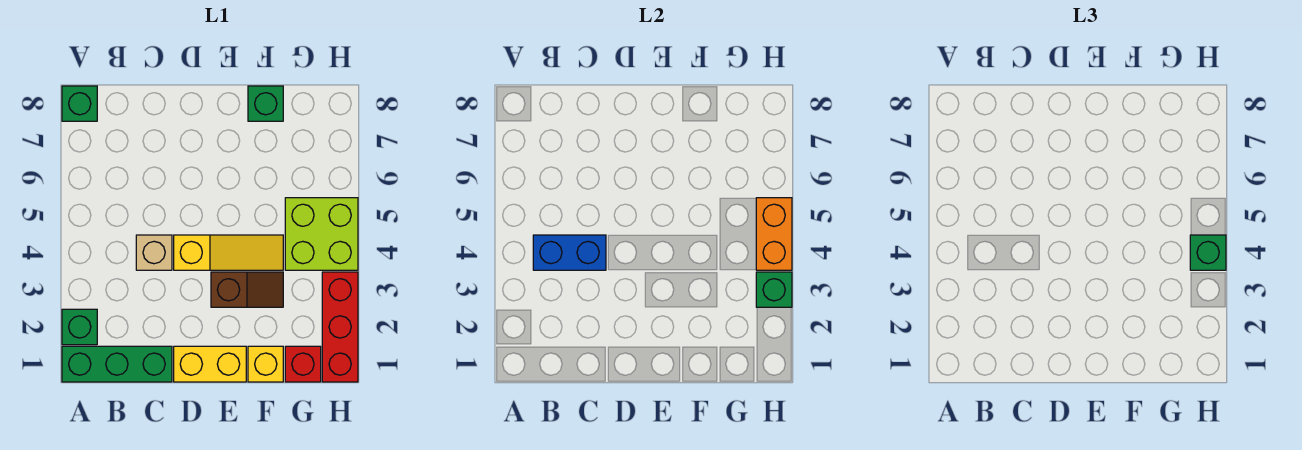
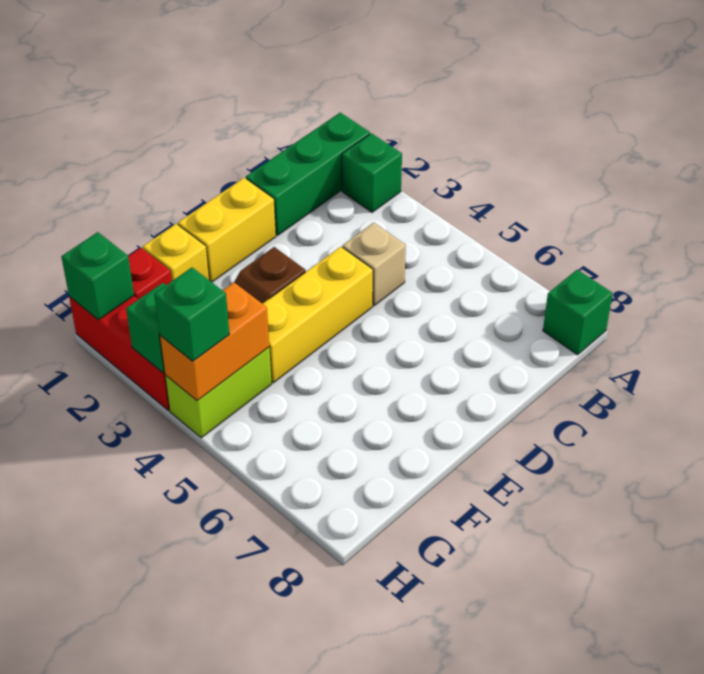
blue 1x2 brick [533,235,606,270] -> none
yellow 1x3 slope [174,235,283,270] -> yellow 1x3 brick [263,247,373,383]
green 1x1 brick [248,86,283,121] -> green 1x1 brick moved to [61,232,134,320]
lime 2x2 brick [285,198,358,270] -> lime 1x2 brick [165,347,272,438]
orange 1x2 brick [756,198,792,270] -> orange 1x2 brick turned to [160,283,269,401]

